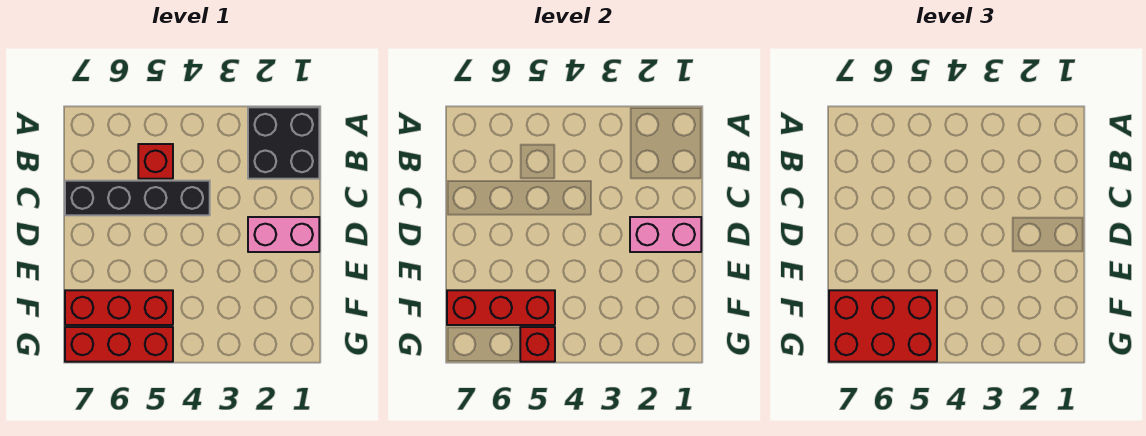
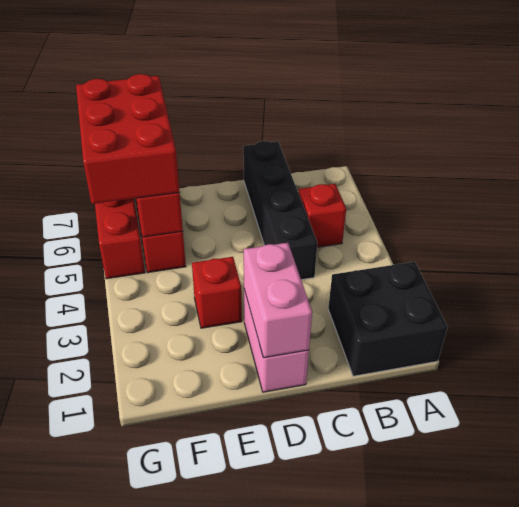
red 1x1 brick [520,327,555,362] -> red 1x1 brick moved to [192,257,242,328]

